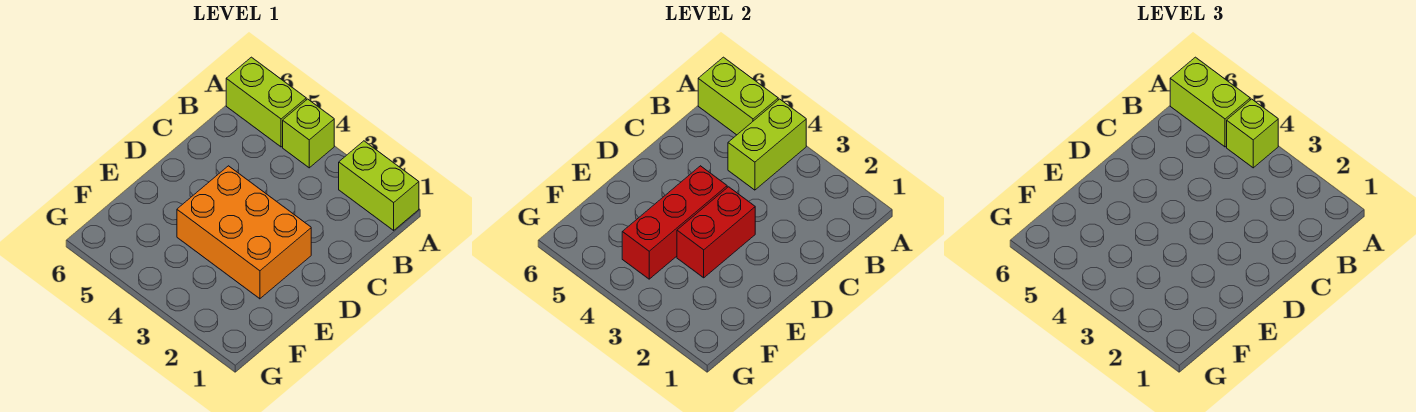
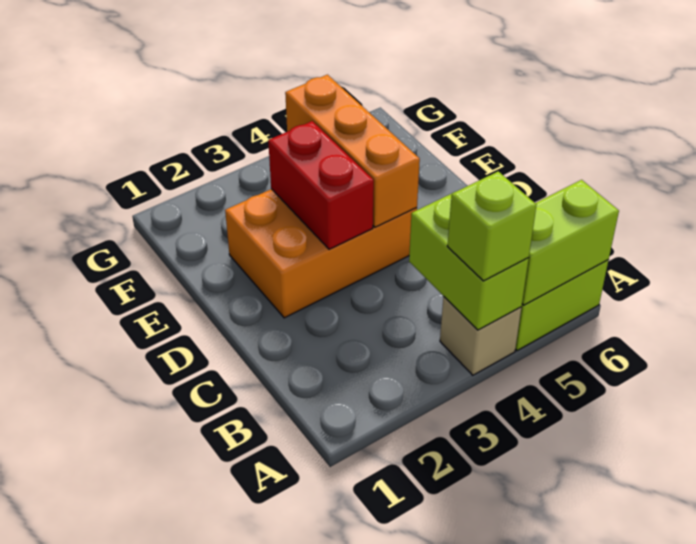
lime 1x2 brick [339,141,419,230] -> none
lime 1x1 brick [283,99,334,168] -> tan 1x1 brick [440,297,521,375]
lime 1x2 brick [1170,57,1250,147] -> none
red 1x3 brick [622,166,727,279] -> orange 1x3 brick [285,75,420,227]

